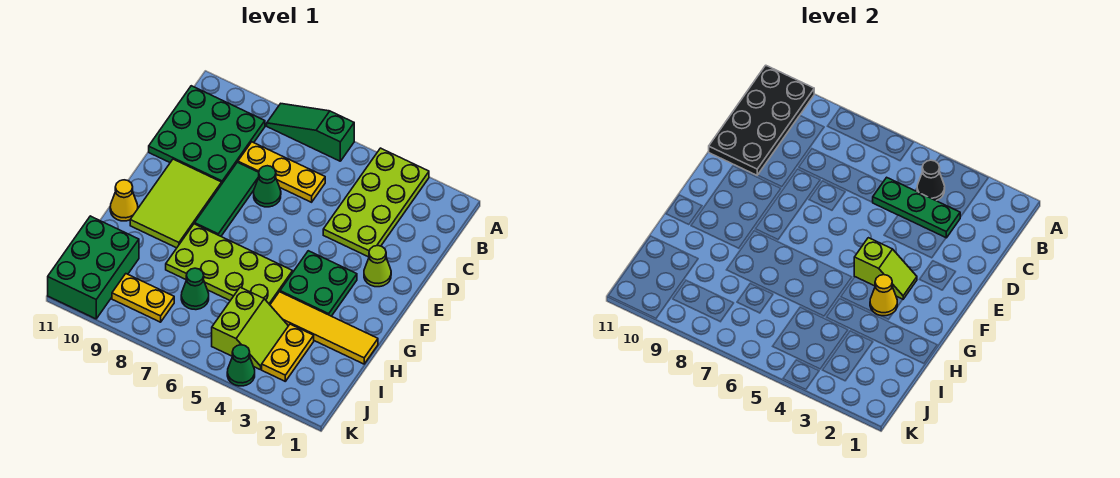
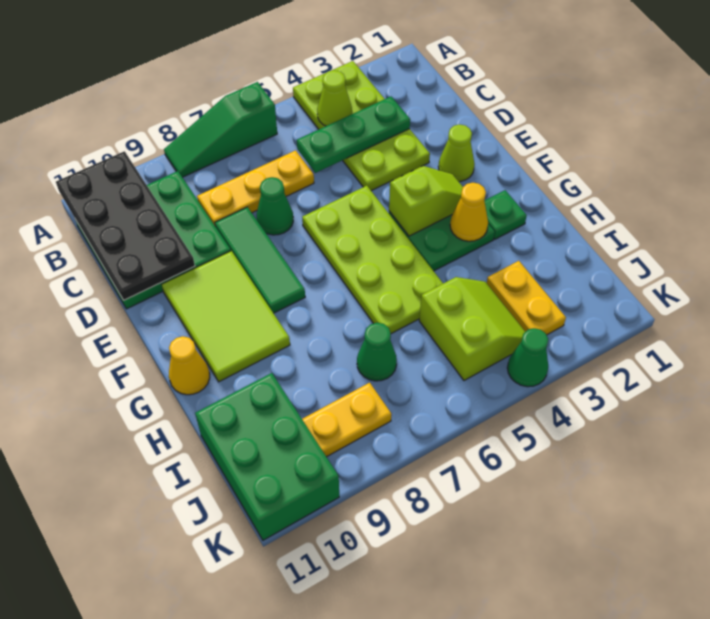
black 1x1 cone [917,160,945,201] -> lime 1x1 cone [317,70,352,126]
none -> green 1x1 plate [484,190,527,239]
lime 2x4 plate [166,224,293,305] -> lime 2x4 plate turned to [302,186,443,334]
yellow 1x4 tile [270,292,378,364] -> none

